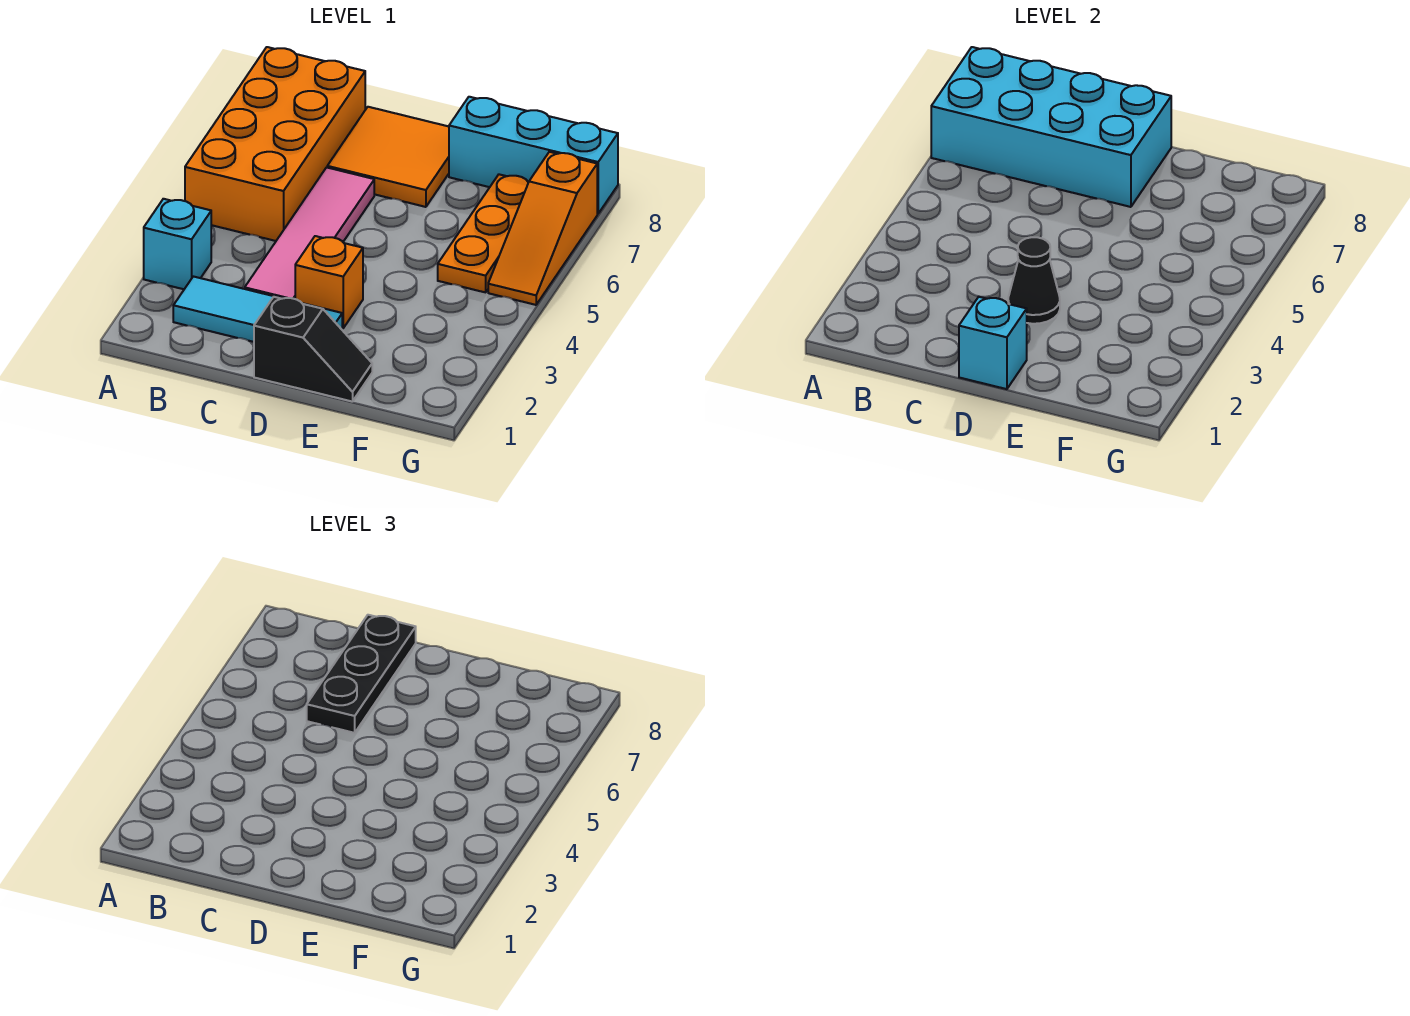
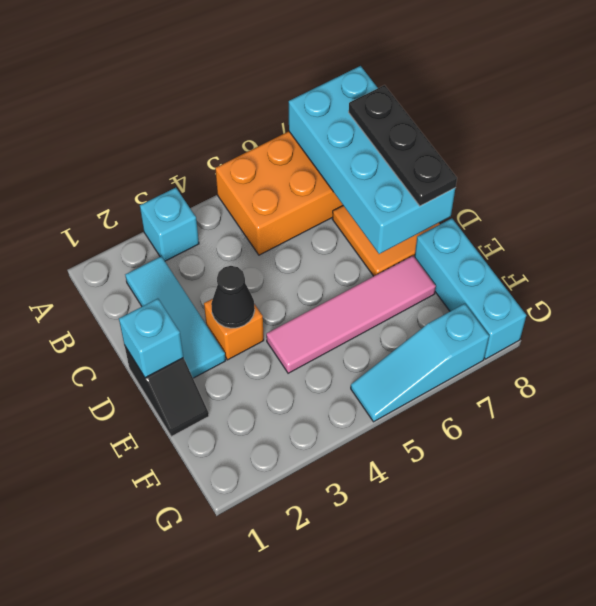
pink 1x4 tile [245,167,374,299] -> pink 1x4 tile moved to [266,256,436,373]
black 1x3 plate [307,615,416,733] -> black 1x3 plate turned to [349,85,457,206]
orange 1x3 plate [438,174,529,292] -> none
orange 1x3 slope [488,152,597,305] -> cyan 1x3 slope [351,304,489,422]

